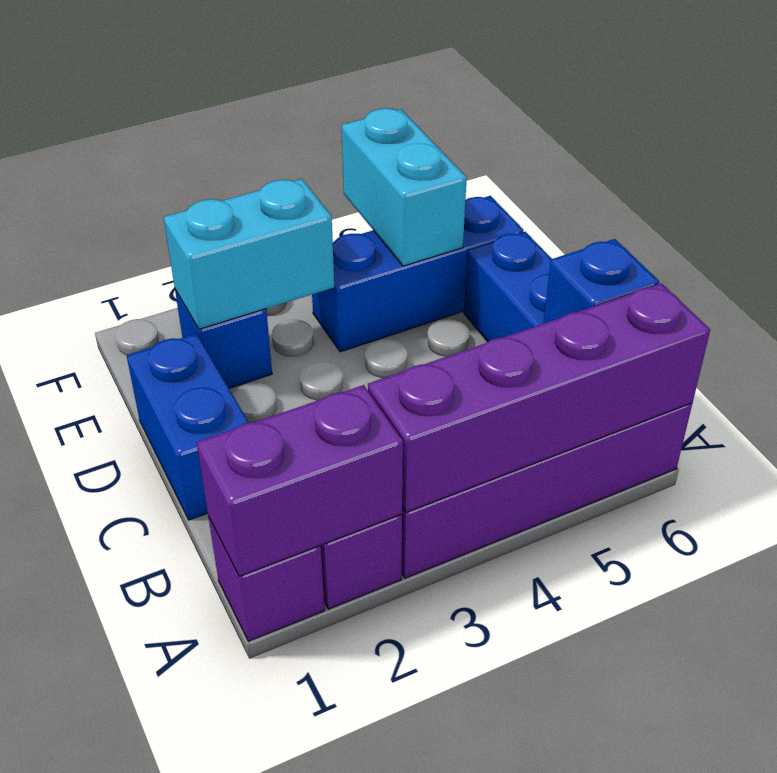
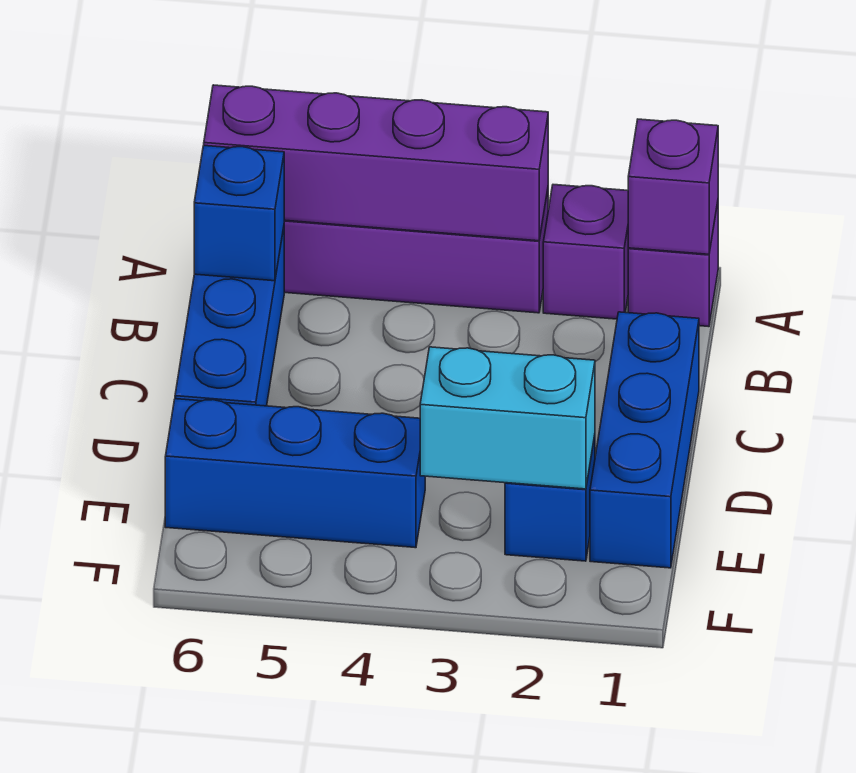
purple 1x2 brick [197,385,403,576] -> purple 1x1 brick [628,119,718,254]
blue 1x2 brick [126,334,249,520] -> blue 1x3 brick [590,312,699,568]
cyan 1x2 brick [342,108,467,266] -> none

